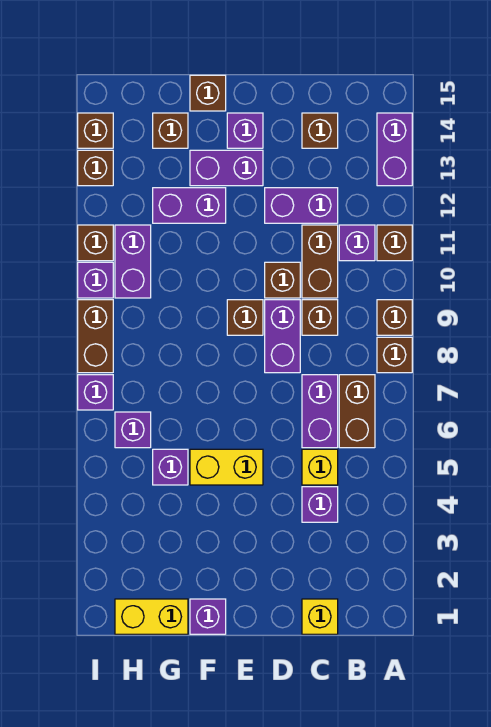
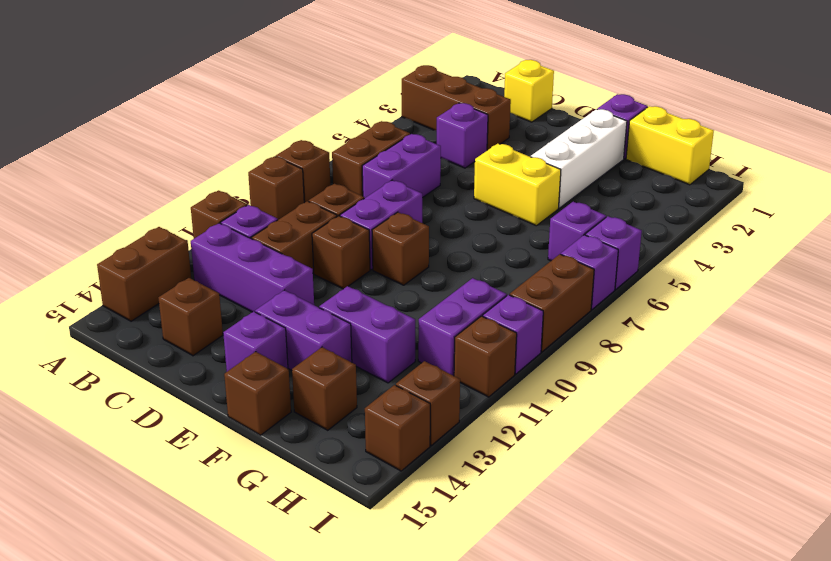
none -> brown 1x3 brick [402,65,511,150]
purple 1x2 brick [377,113,412,186] -> brown 1x2 brick [97,227,191,321]
yellow 1x1 brick [302,449,338,485] -> none
purple 1x2 brick [265,188,338,223] -> purple 1x3 brick [191,223,314,312]
none -> white 1x3 brick [531,109,627,208]
purple 1x1 brick [153,449,188,485] -> purple 1x1 brick moved to [585,216,642,290]

